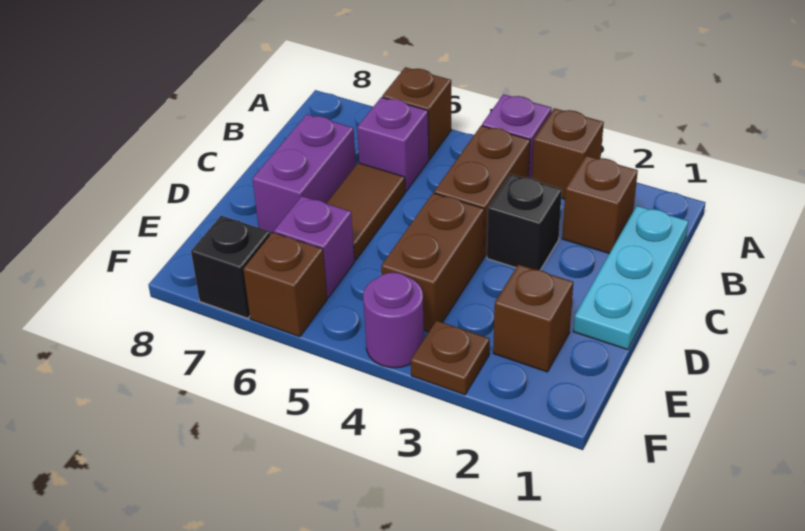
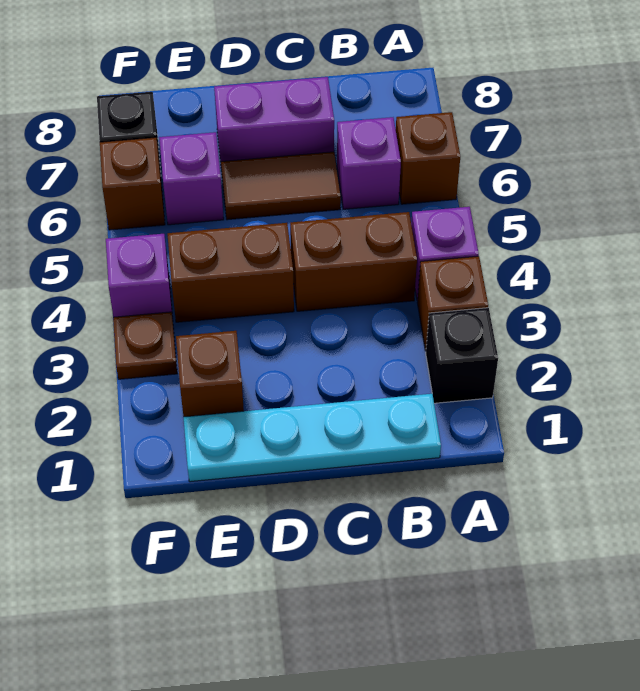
cyan 1x3 plate [573,206,688,350] -> cyan 1x4 plate [183,394,441,482]
brown 1x1 brick [562,156,638,254] -> none
black 1x1 brick [487,174,562,270] -> black 1x1 brick moved to [426,308,498,403]
purple 1x1 round brick [363,273,424,368] -> purple 1x1 brick [106,234,173,318]

